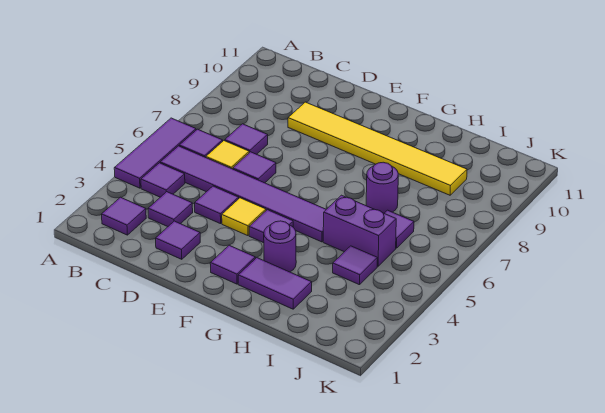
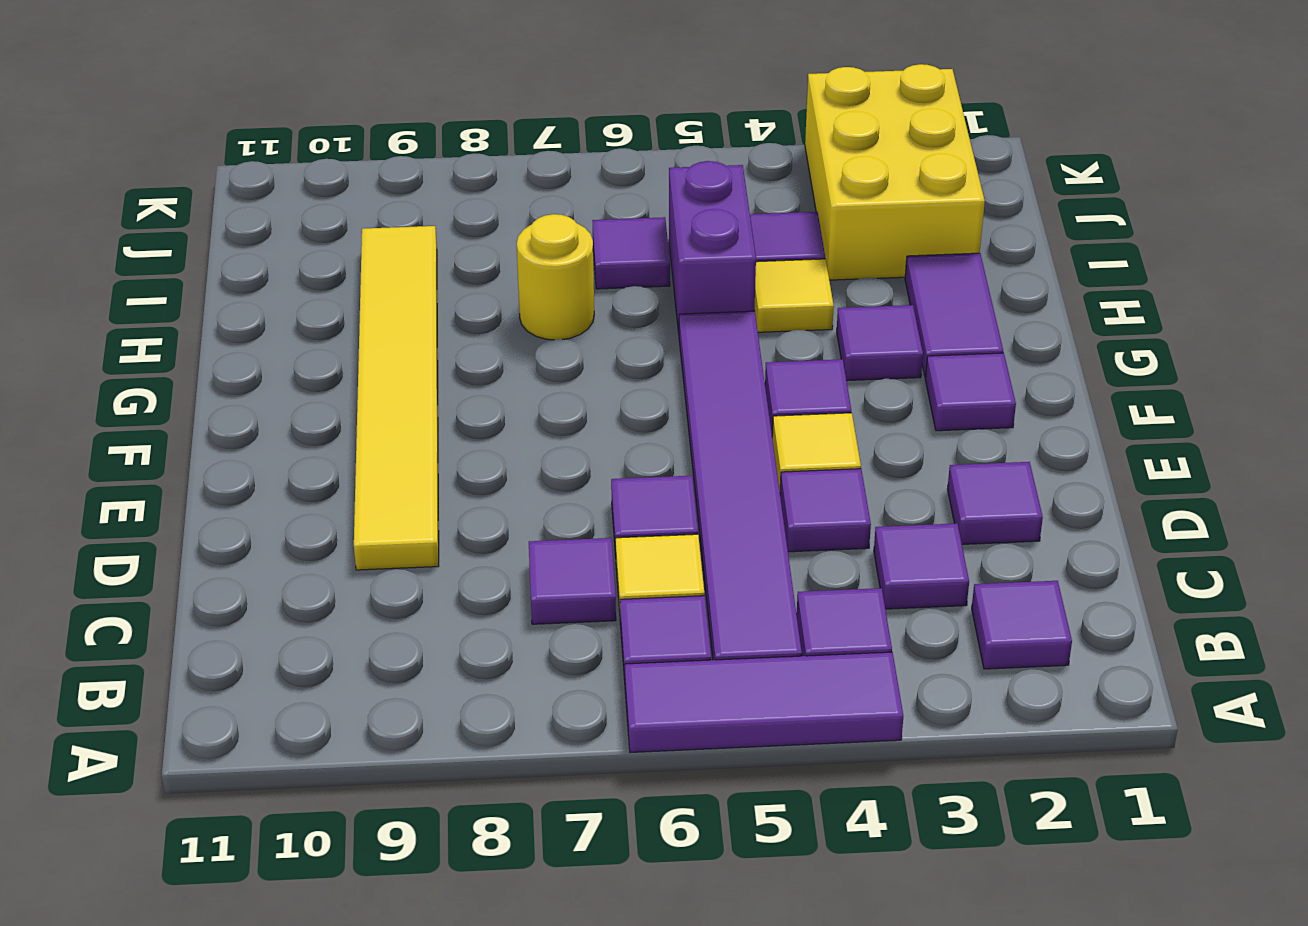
purple 1x1 round brick [264,221,296,272] -> purple 1x1 tile [837,305,923,381]
none -> yellow 1x1 tile [754,259,834,332]
purple 1x1 round brick [366,162,398,213] -> yellow 1x1 round brick [517,214,594,340]
none -> yellow 2x3 brick [805,64,985,280]

